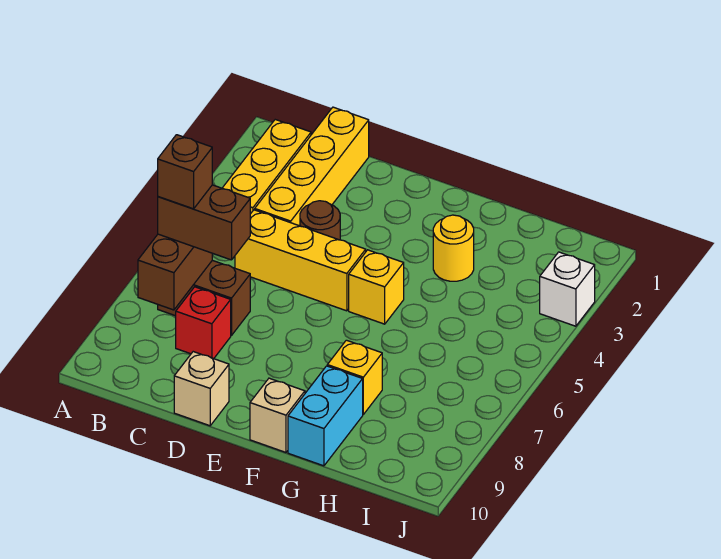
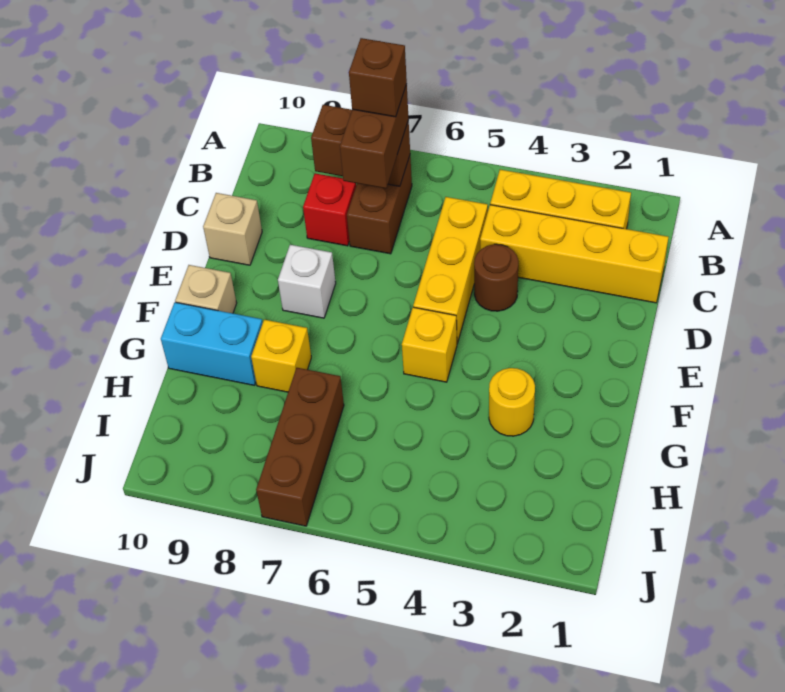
none -> brown 1x3 brick [256,368,344,526]
white 1x1 brick [540,252,595,326] -> white 1x1 brick moved to [278,245,336,318]

